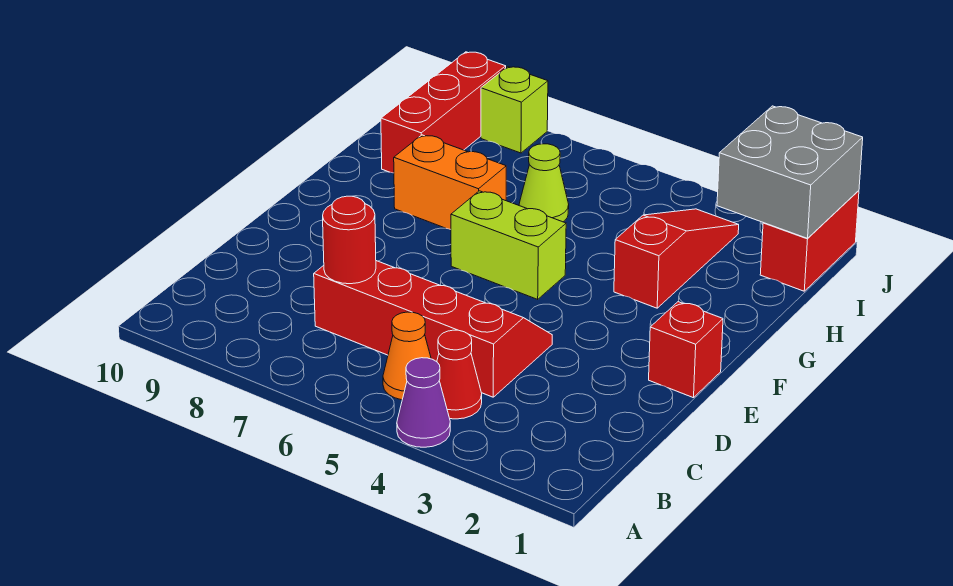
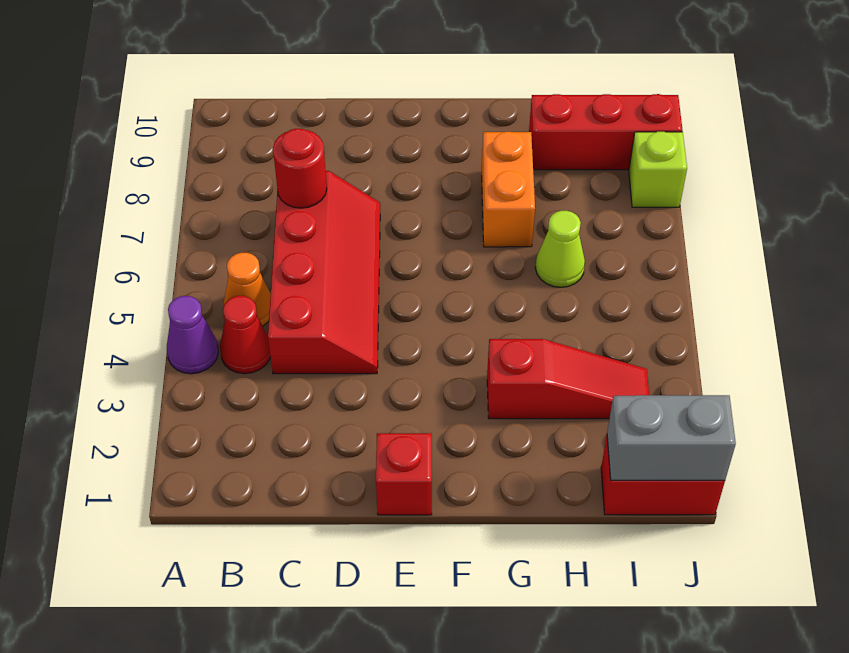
lime 1x2 brick [451,191,566,299] -> none
grey 2x2 brick [717,106,863,238] -> grey 1x2 brick [607,395,736,480]

